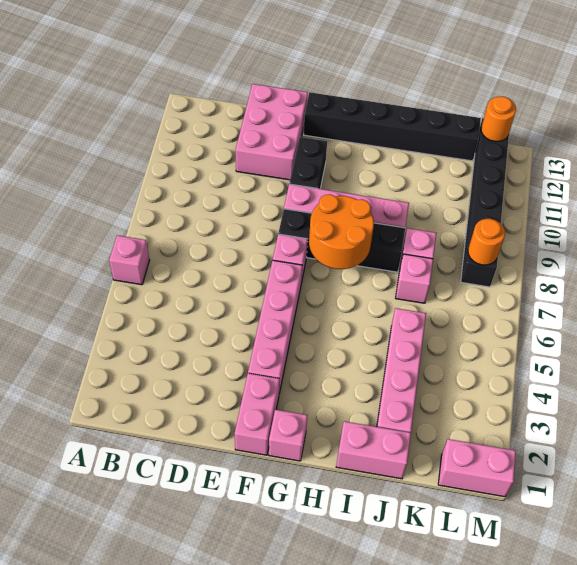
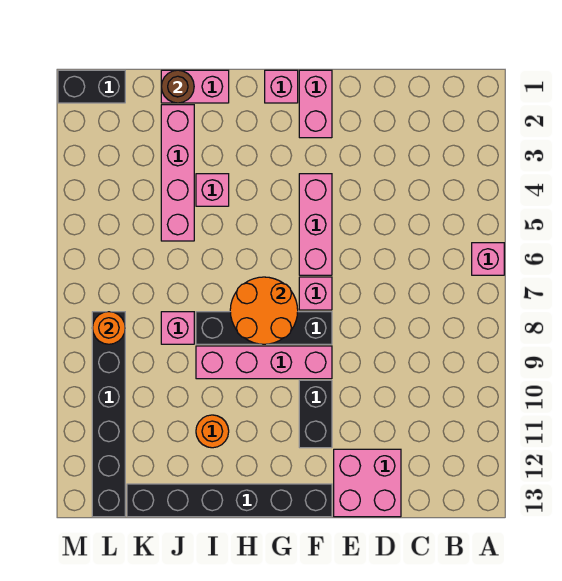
pink 2x3 brick [235,84,308,180] -> pink 2x2 brick [334,449,401,517]
pink 1x4 brick [248,260,302,393] -> pink 1x3 brick [299,174,332,275]
none -> brown 1x1 round brick [161,70,194,103]
pink 1x1 brick [396,254,433,303] -> pink 1x1 brick moved to [196,174,229,206]
pink 1x2 brick [438,439,516,497] -> black 1x2 brick [58,70,125,103]
orange 1x1 round brick [481,97,516,142] -> orange 1x1 round brick moved to [196,415,229,448]

